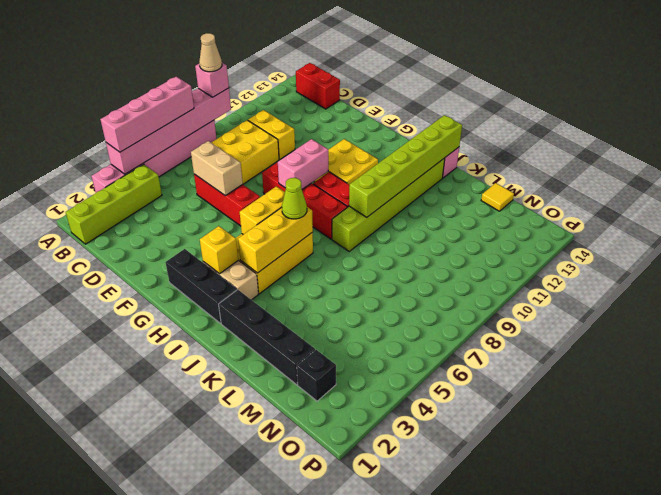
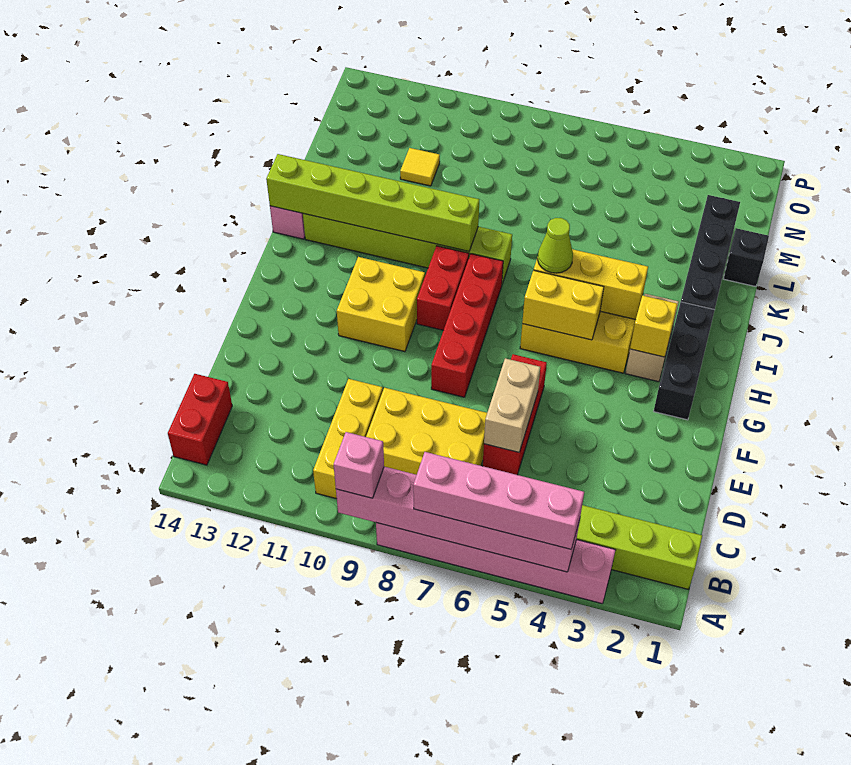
tan 1x1 cone [199,33,222,72] -> none
yellow 1x2 brick [248,110,295,160] -> yellow 1x3 brick [313,379,383,499]
pink 1x2 brick [278,139,328,189] -> none
yellow 1x1 tile [481,183,514,211] -> yellow 1x1 tile moved to [400,148,440,186]
black 1x1 brick [297,350,336,401] -> black 1x1 brick moved to [723,228,769,287]

